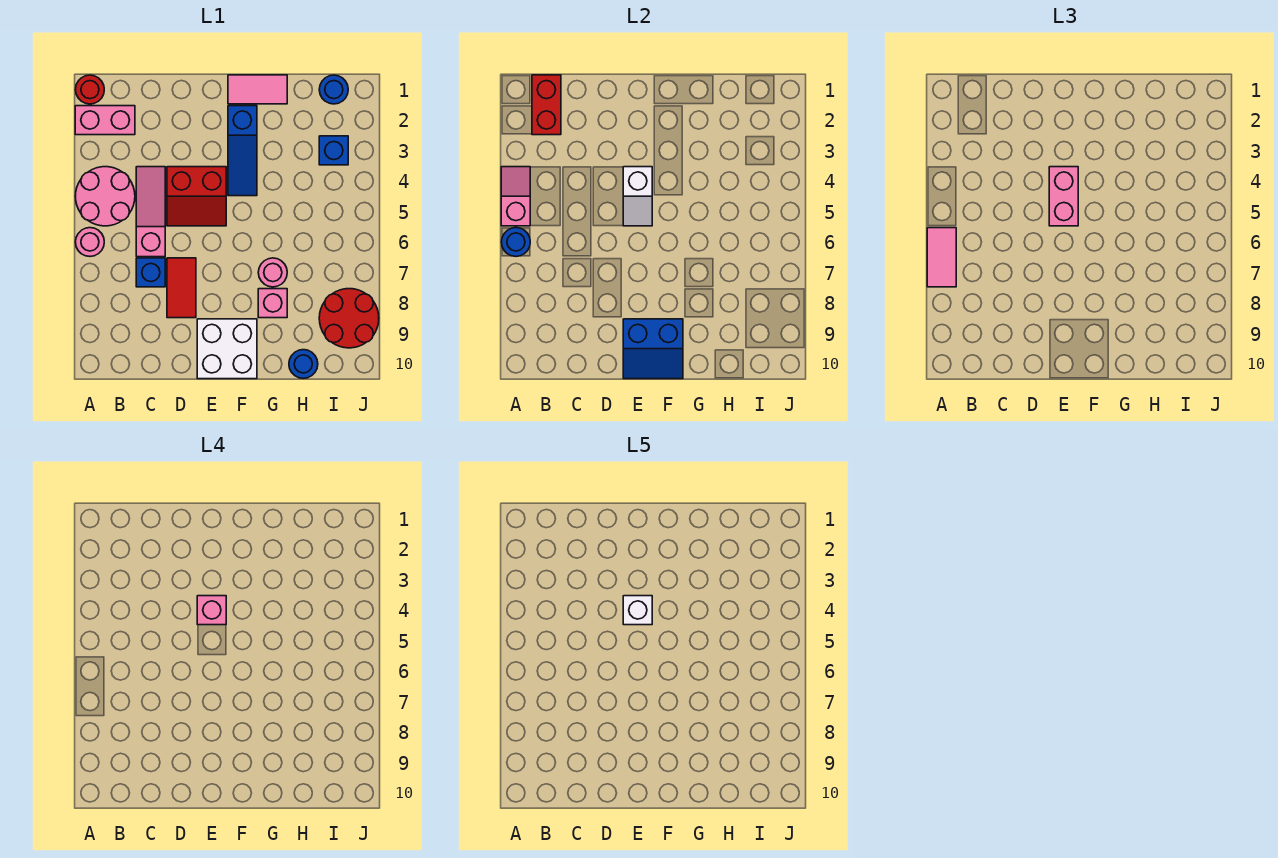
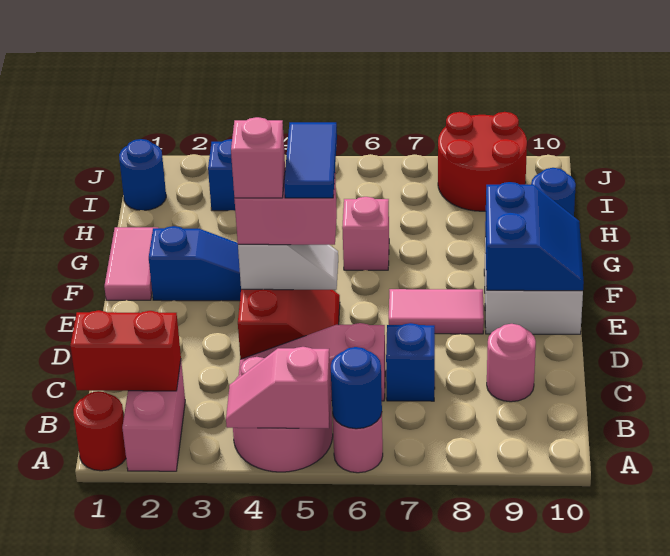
pink 1x2 tile [927,228,956,287] -> pink 1x2 tile moved to [389,289,484,334]
red 1x2 tile [167,258,196,318] -> none
white 1x1 brick [623,596,652,625] -> none
none -> blue 1x2 tile [284,122,337,198]
pink 1x1 round brick [258,258,287,287] -> pink 1x1 round brick moved to [487,324,536,402]
pink 1x1 brick [258,289,287,318] -> pink 1x1 brick moved to [342,197,389,270]

